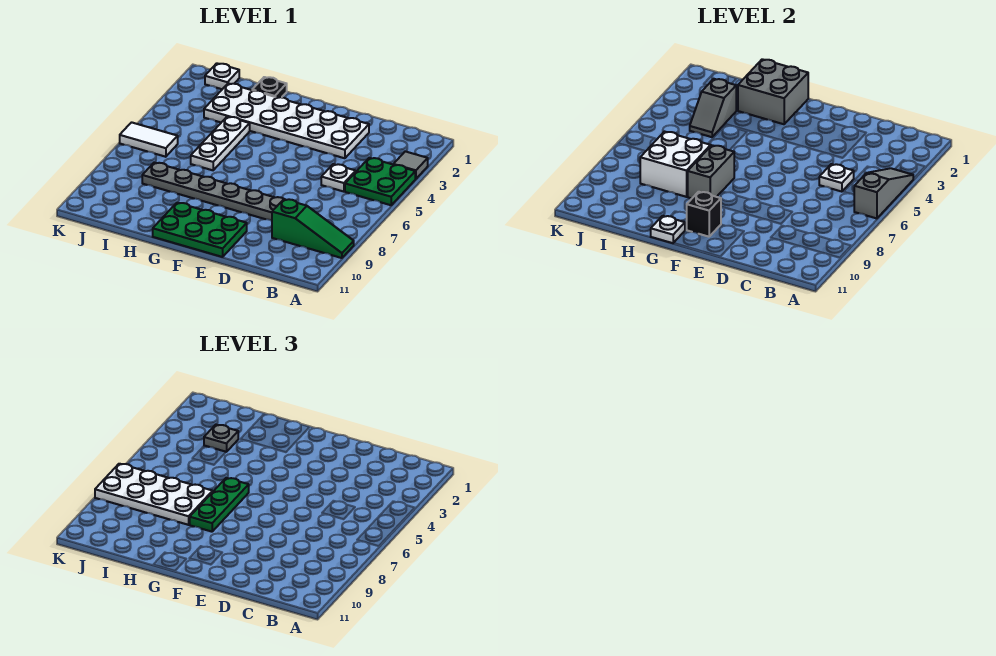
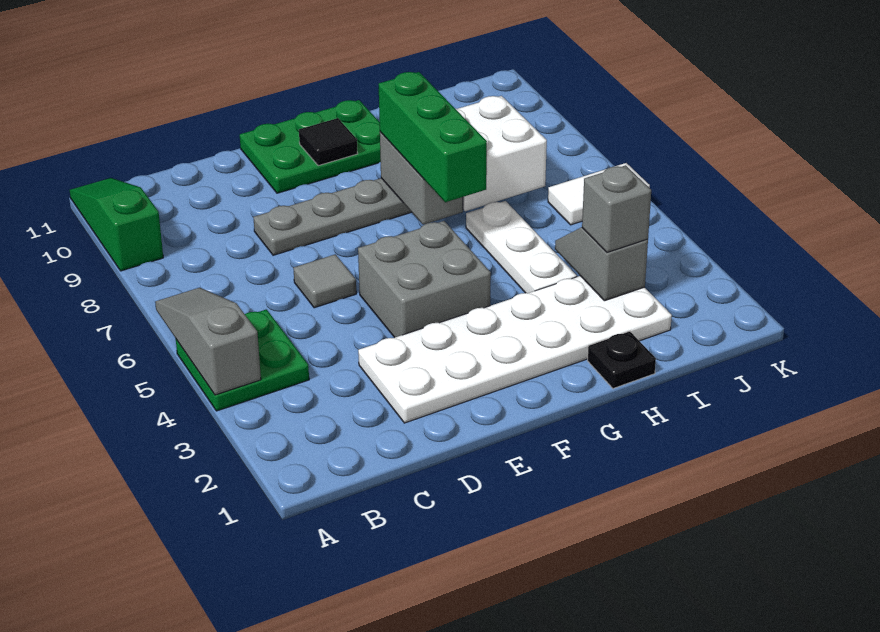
grey 1x1 tile [393,151,428,179] -> grey 1x1 tile moved to [293,254,356,308]
grey 1x3 slope [854,168,913,218] -> grey 1x3 slope turned to [155,288,261,395]
green 1x3 slope [272,199,354,258] -> green 1x3 slope turned to [70,178,163,271]
white 1x1 plate [321,164,356,192] -> none
white 1x1 plate [819,164,854,192] -> none
black 1x1 brick [687,192,721,237] -> black 1x1 tile [299,118,358,166]
grey 2x2 brick [738,59,808,124] -> grey 2x2 brick moved to [358,221,491,338]
green 1x3 plate [190,478,249,532] -> green 1x3 brick [379,72,487,202]
white 1x1 plate [651,216,685,243] -> none
white 2x4 plate [95,464,213,525] -> none
grey 1x1 plate [204,425,238,452] -> grey 1x1 brick [582,165,651,252]
white 1x1 plate [205,63,239,89] -> none

